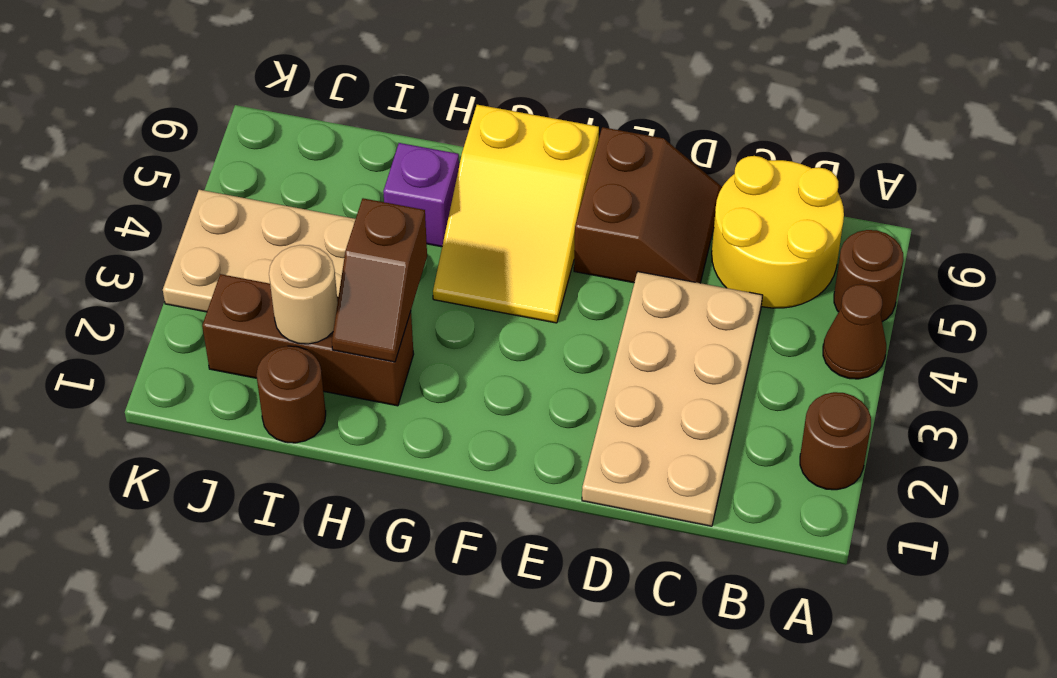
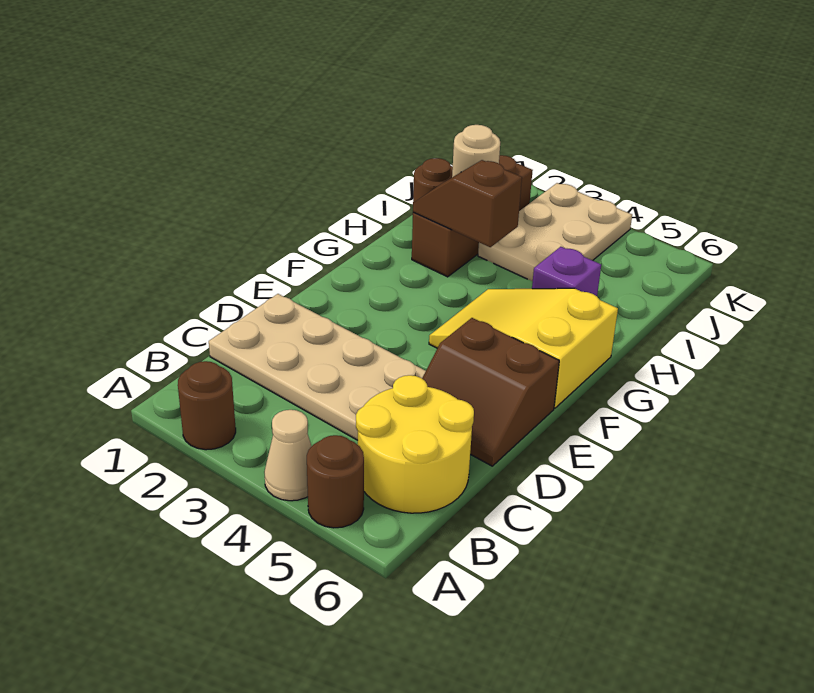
brown 1x1 cone [823,284,886,379] -> tan 1x1 cone [264,410,312,501]

